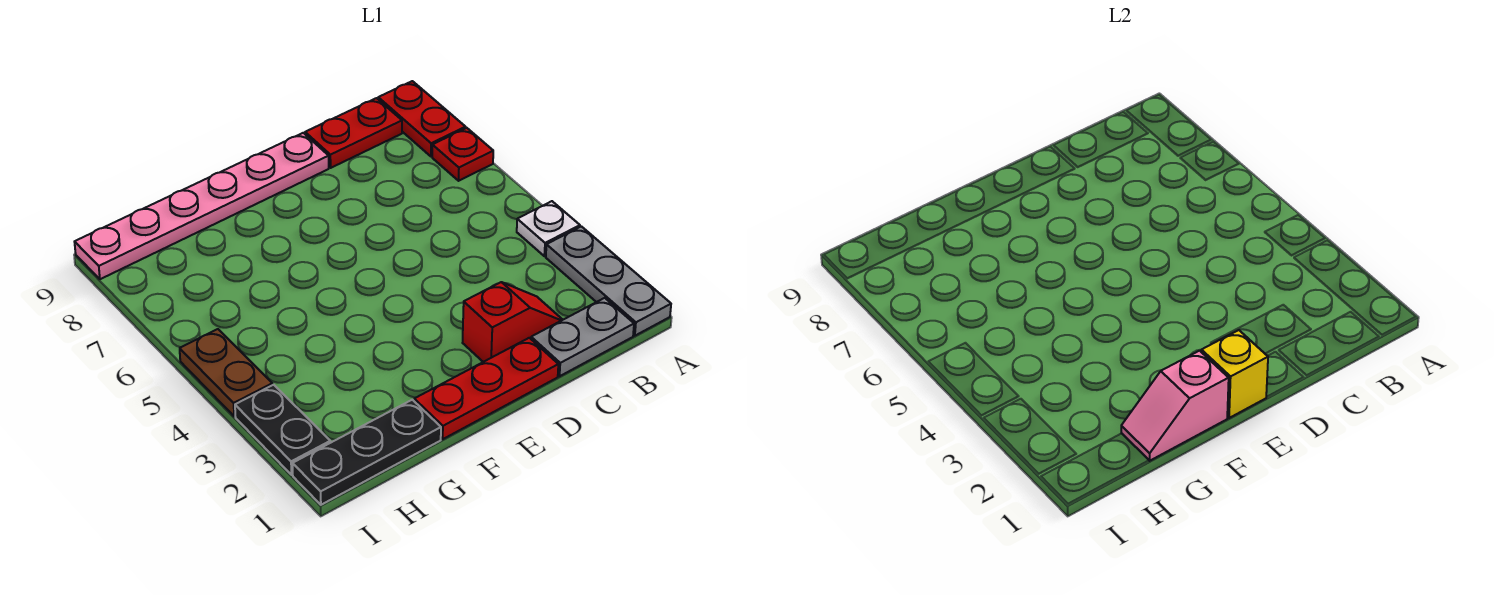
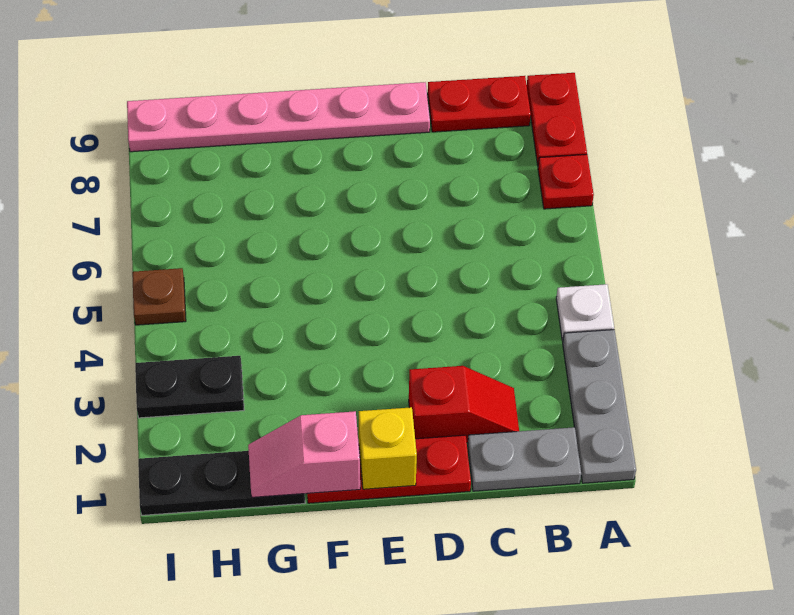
black 1x2 plate [235,385,330,475] -> black 1x2 plate turned to [135,356,244,418]
brown 1x2 plate [180,329,272,416] -> brown 1x1 plate [132,268,186,325]

